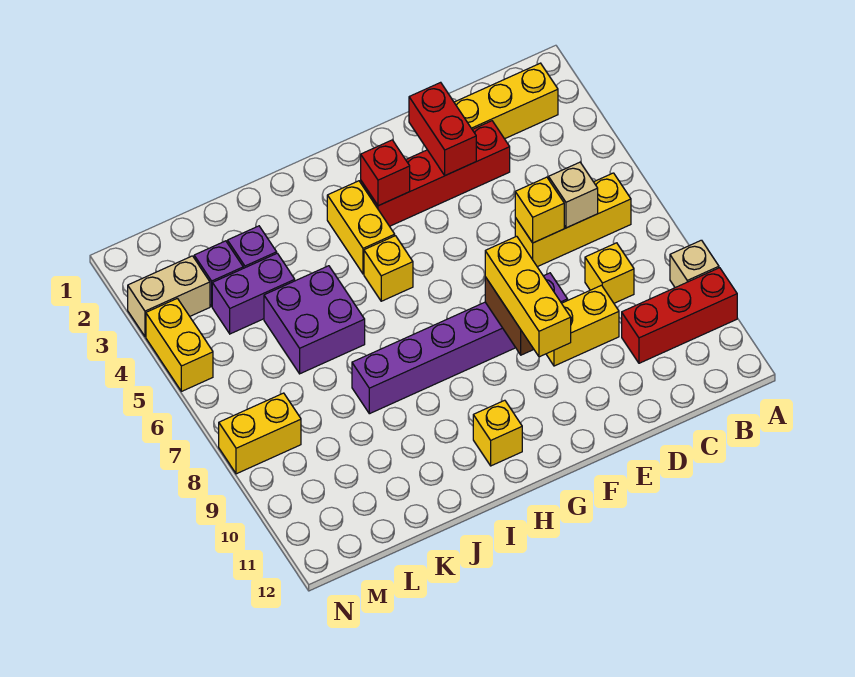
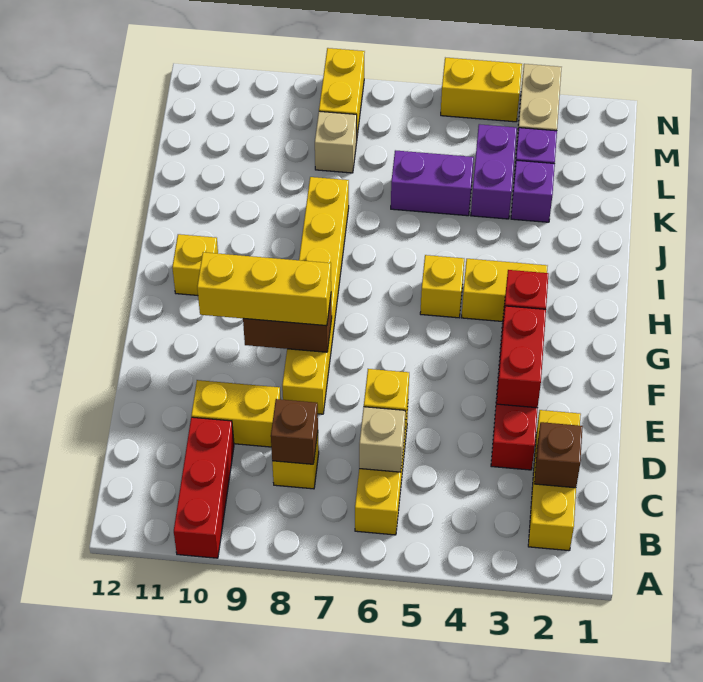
tan 1x1 brick [670,240,719,288] -> tan 1x1 brick moved to [315,111,357,173]
none -> brown 1x1 brick [534,422,583,488]
none -> brown 1x1 brick [271,399,318,464]
yellow 1x2 brick [546,285,619,366] -> yellow 1x2 brick turned to [191,380,281,447]
red 1x2 brick [409,82,476,175] -> red 1x2 brick turned to [497,306,546,408]
purple 1x6 brick [352,273,568,414] -> yellow 1x6 brick [282,177,349,414]
purple 2x2 brick [264,266,365,374] -> purple 1x2 brick [391,150,474,216]

